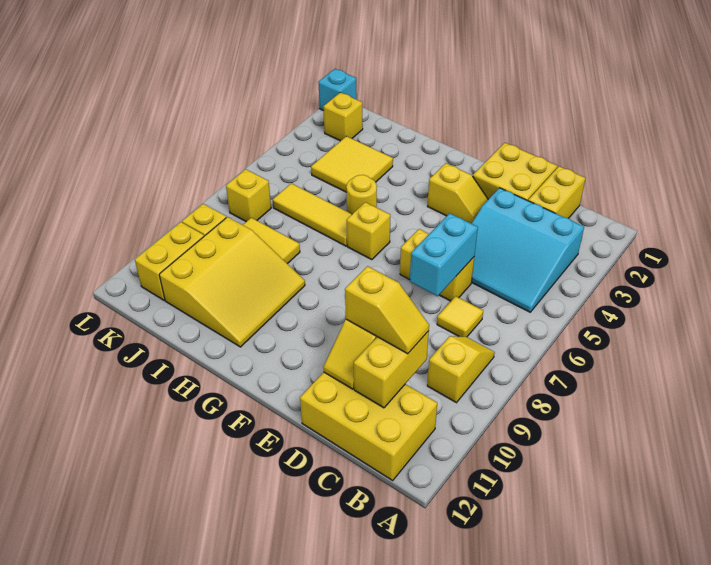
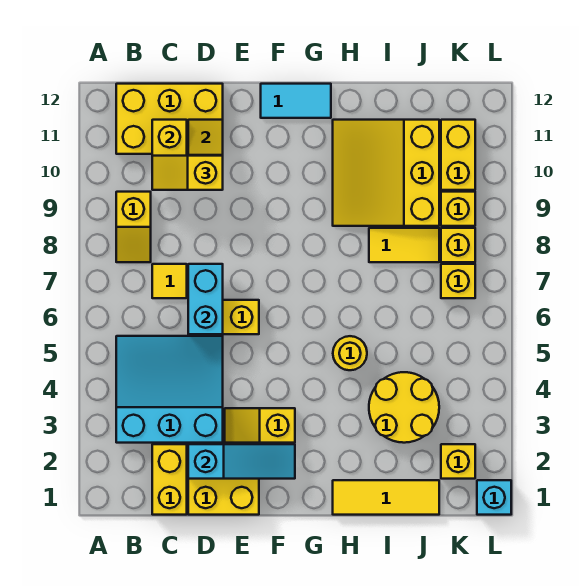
none -> cyan 1x3 slope [188,444,295,479]
none -> cyan 1x2 tile [261,84,331,118]
yellow 1x1 brick [347,202,390,260] -> yellow 1x1 brick moved to [441,228,475,262]
yellow 1x3 tile [273,183,352,246] -> yellow 1x3 tile moved to [333,480,439,515]
yellow 2x2 tile [311,136,393,192] -> yellow 2x2 round brick [369,372,439,443]

